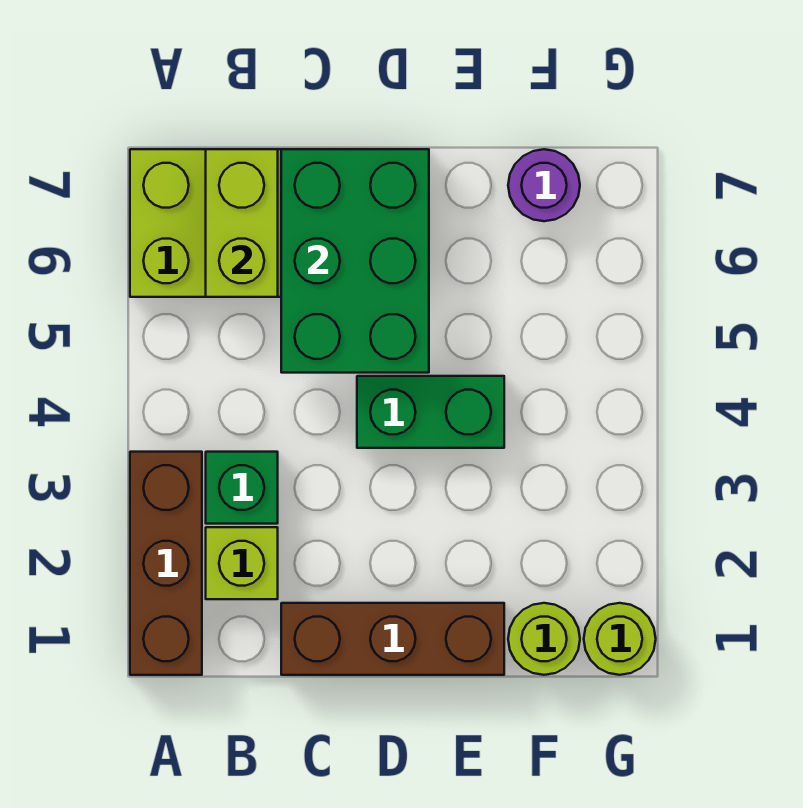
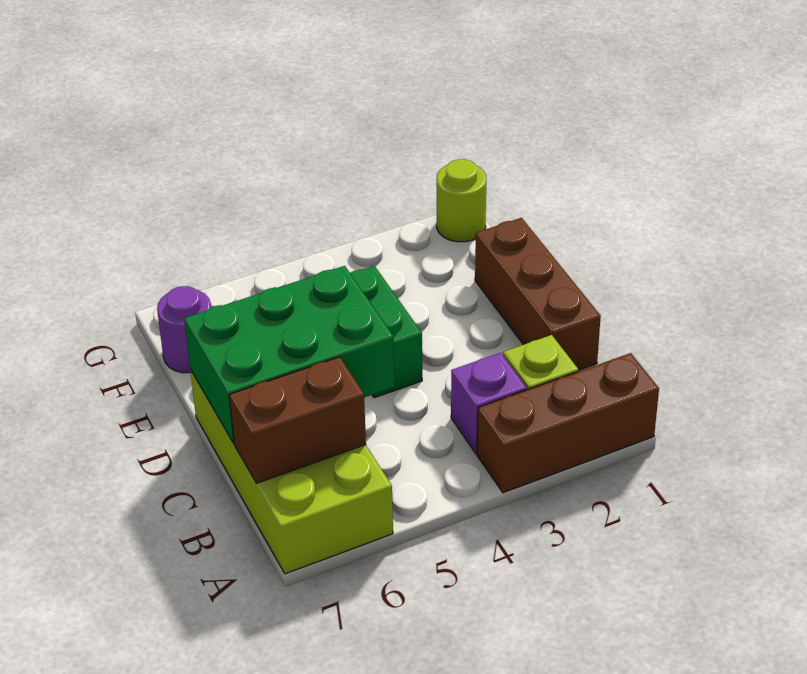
green 1x1 brick [206,452,278,524] -> purple 1x1 brick [451,353,527,454]
lime 1x2 brick [206,149,278,297] -> brown 1x2 brick [229,357,366,483]
lime 1x1 round brick [508,603,580,675] -> none

